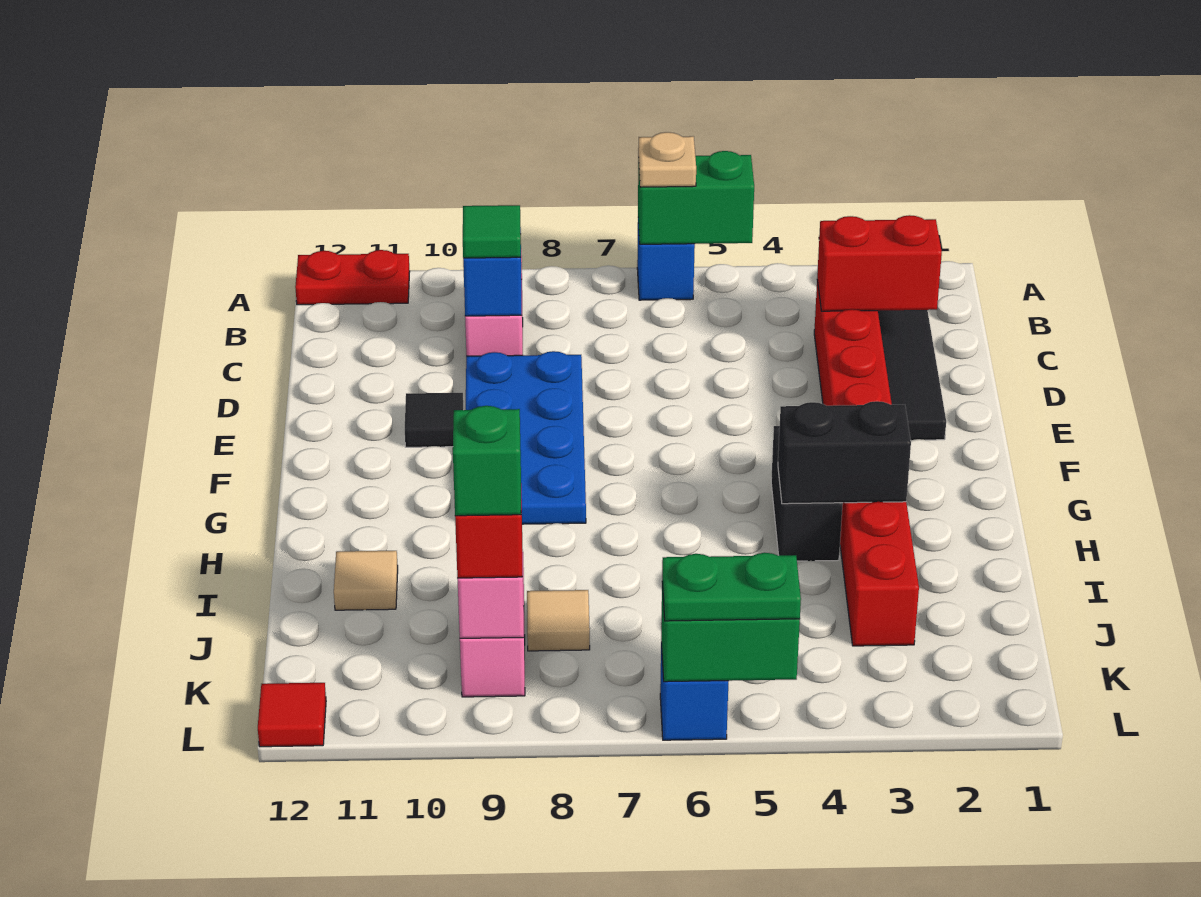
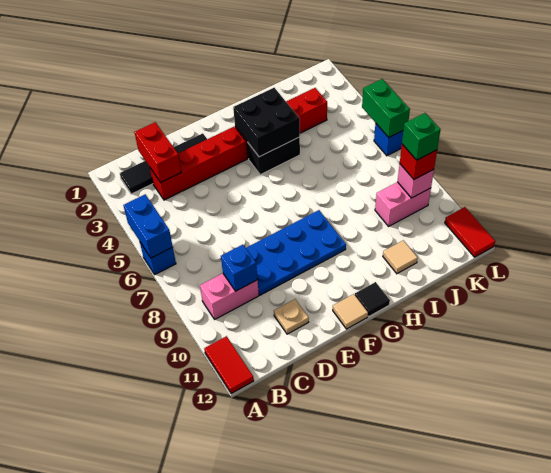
green 1x2 brick [638,151,754,244] -> blue 1x2 brick [123,194,173,258]
tan 1x1 plate [638,132,696,187] -> tan 1x1 plate moved to [274,299,309,334]
red 1x2 plate [295,250,410,305] -> red 1x2 tile [204,336,254,393]
green 1x1 tile [463,205,521,258] -> none
black 1x1 tile [405,393,463,447] -> black 1x1 tile moved to [355,282,390,316]
black 1x2 brick [778,401,911,504] -> black 2x2 brick [233,88,300,157]
tan 1x1 tile [527,590,590,651] -> tan 1x1 tile moved to [333,294,368,329]
green 1x2 plate [662,553,801,621] -> none
red 1x1 tile [258,683,326,747] -> red 1x2 tile [445,207,495,257]

